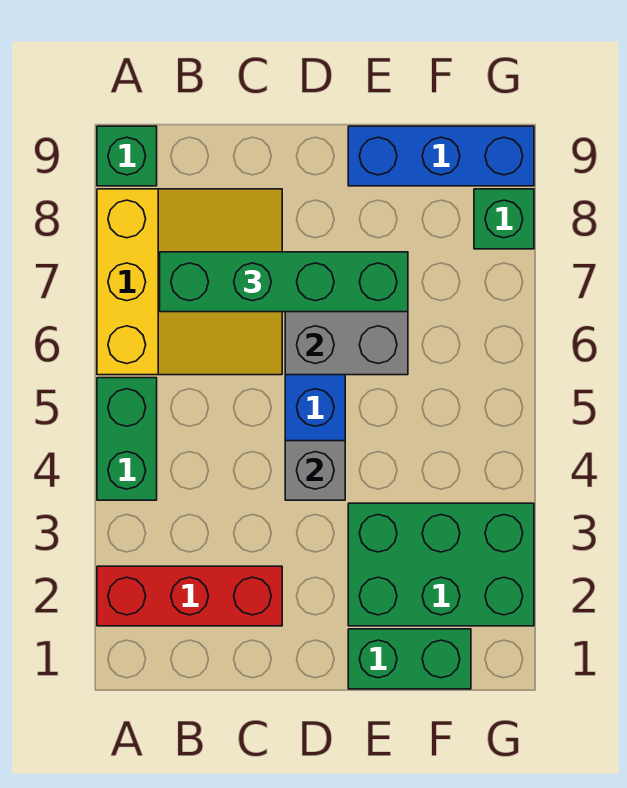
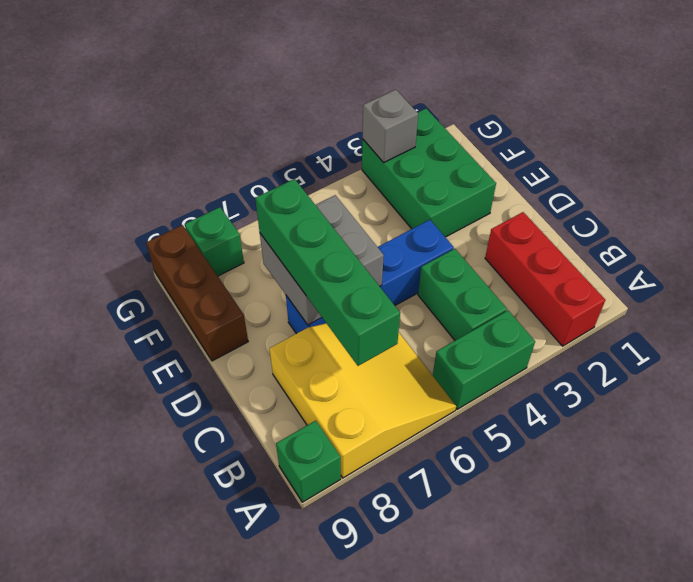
yellow 3x3 slope [97,189,282,375] -> yellow 3x3 slope turned to [269,323,456,478]
grey 1x1 brick [285,441,345,500] -> grey 1x1 brick moved to [363,90,418,163]
green 1x2 brick [348,629,471,689] -> green 1x2 brick moved to [418,249,507,340]
blue 1x3 brick [348,126,534,186] -> brown 1x3 brick [146,225,248,361]

